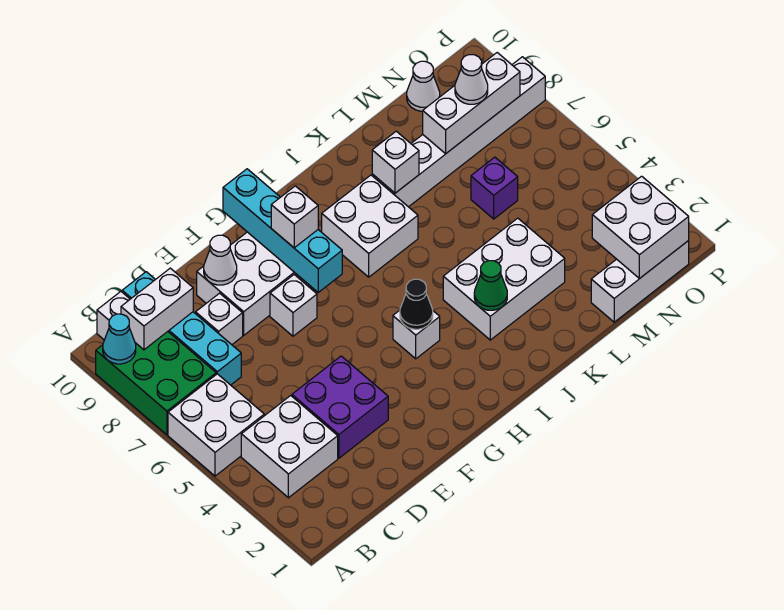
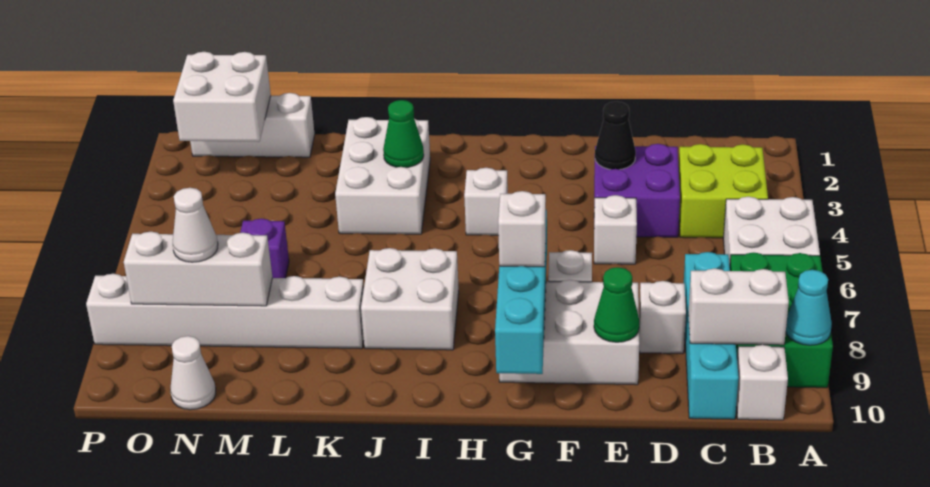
white 2x2 brick [241,395,338,498] -> lime 2x2 brick [678,144,768,238]
white 1x1 cone [204,235,237,285] -> green 1x1 cone [594,267,639,342]
black 1x1 cone [400,279,433,329] -> black 1x1 cone moved to [595,102,636,169]
white 2x3 brick [443,218,565,340] -> white 2x3 brick turned to [335,117,430,234]
white 1x1 brick [372,131,419,193] -> white 1x1 brick moved to [594,195,637,264]

